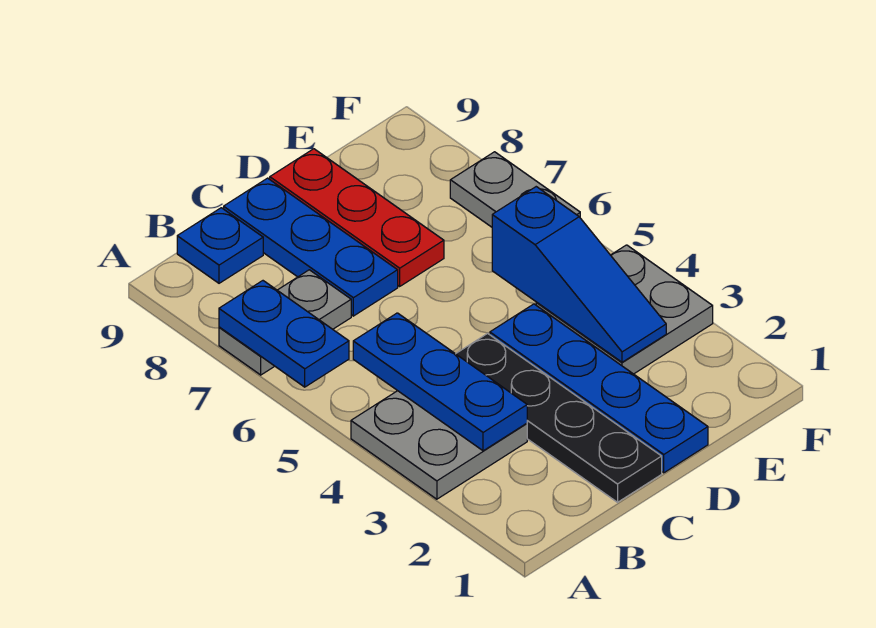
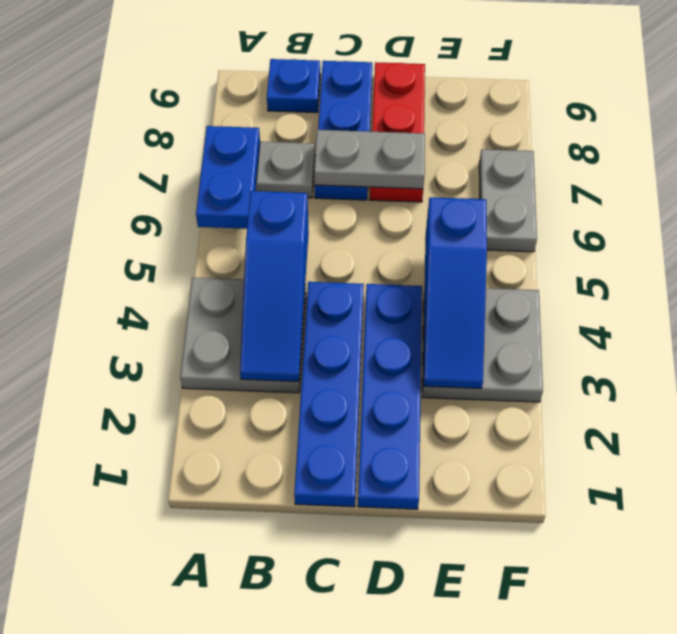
blue 1x3 plate [353,313,527,451] -> blue 1x3 slope [240,191,309,381]
black 1x4 plate [456,333,662,502] -> blue 1x4 plate [294,282,364,507]
none -> grey 1x2 plate [314,130,425,189]

